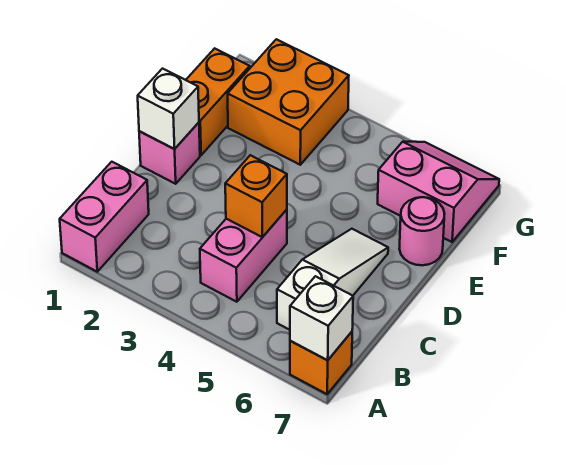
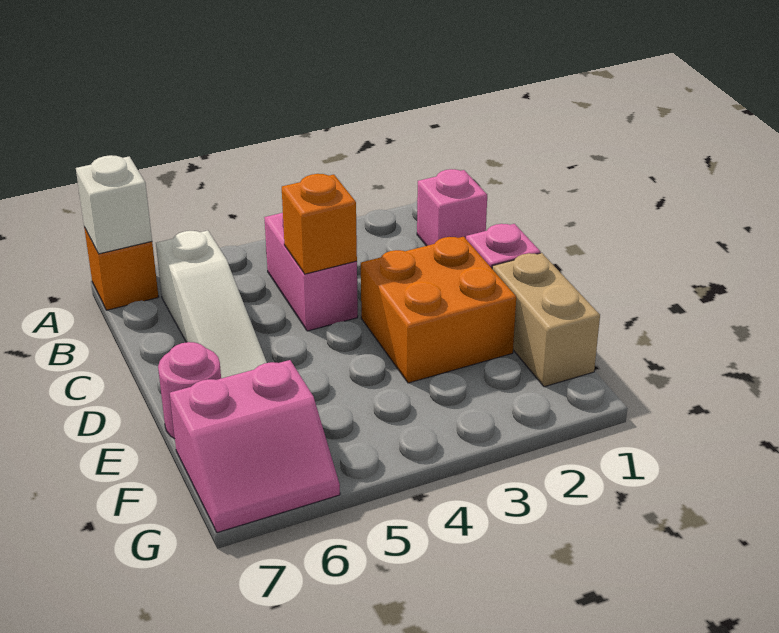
pink 1x2 brick [60,162,149,272] -> pink 1x1 brick [417,169,487,246]
white 1x1 brick [138,69,199,149] -> none
orange 1x2 brick [186,48,250,155] -> tan 1x2 brick [492,253,600,387]
orange 2x2 brick [228,39,349,165] -> orange 2x2 brick moved to [361,237,516,383]

